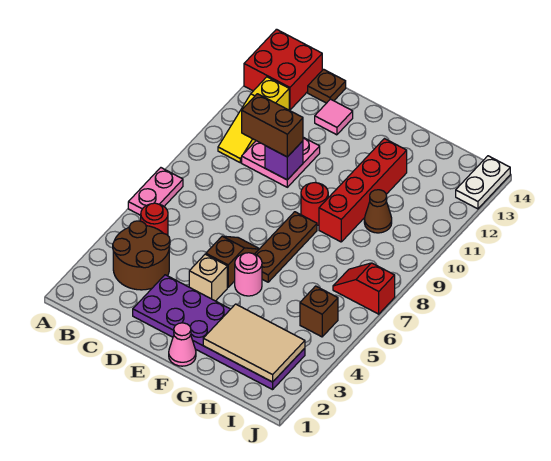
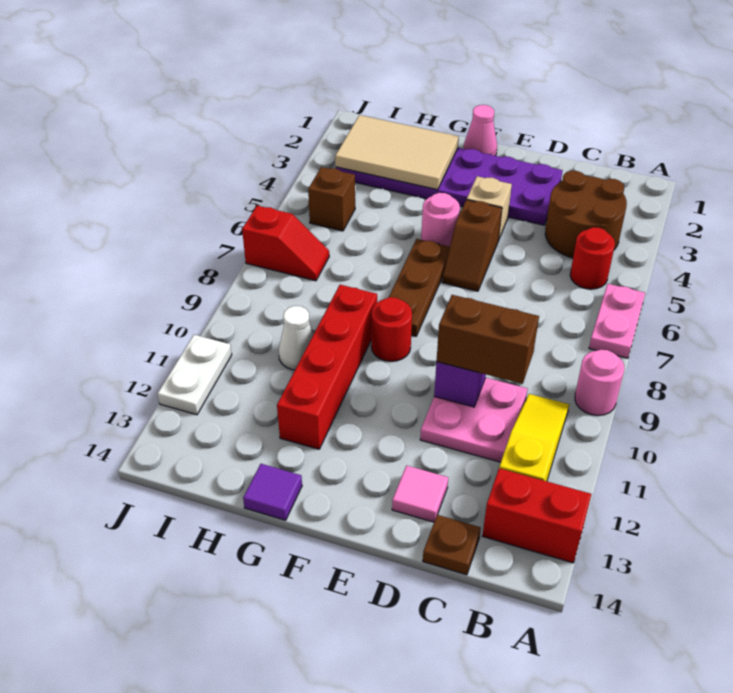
none -> pink 1x1 round brick [575,350,624,416]
red 2x2 brick [244,29,322,110] -> red 1x2 brick [482,468,591,563]
none -> purple 1x1 tile [243,464,302,520]
brown 1x1 cone [364,190,392,233] -> white 1x1 cone [279,306,314,370]
white 1x2 plate [456,156,510,209] -> white 1x2 plate moved to [158,335,232,415]

